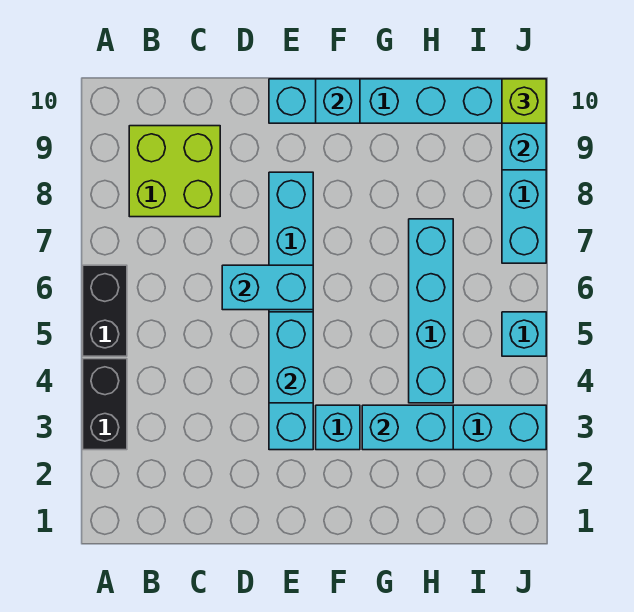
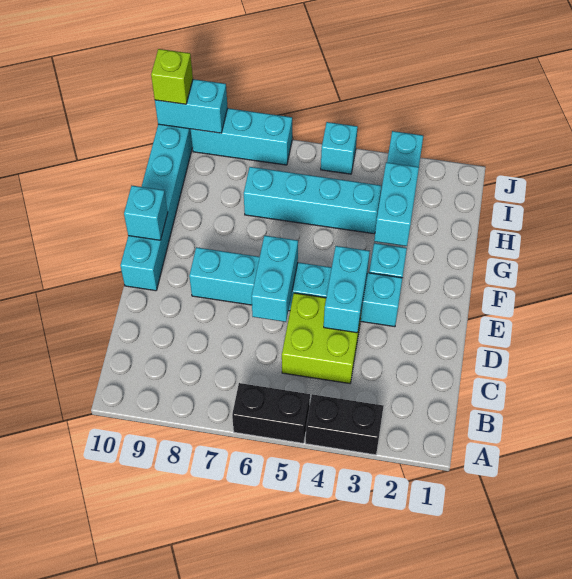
lime 2x2 brick [129,126,220,217] -> lime 2x2 brick moved to [282,293,362,384]
cyan 1x2 brick [269,312,313,403] -> cyan 1x2 brick turned to [324,246,370,333]

